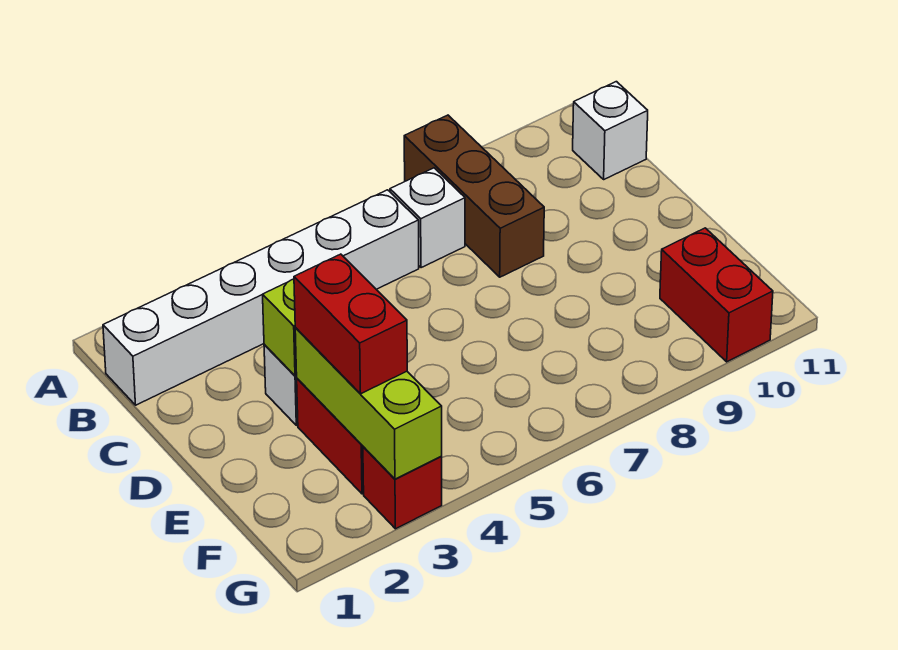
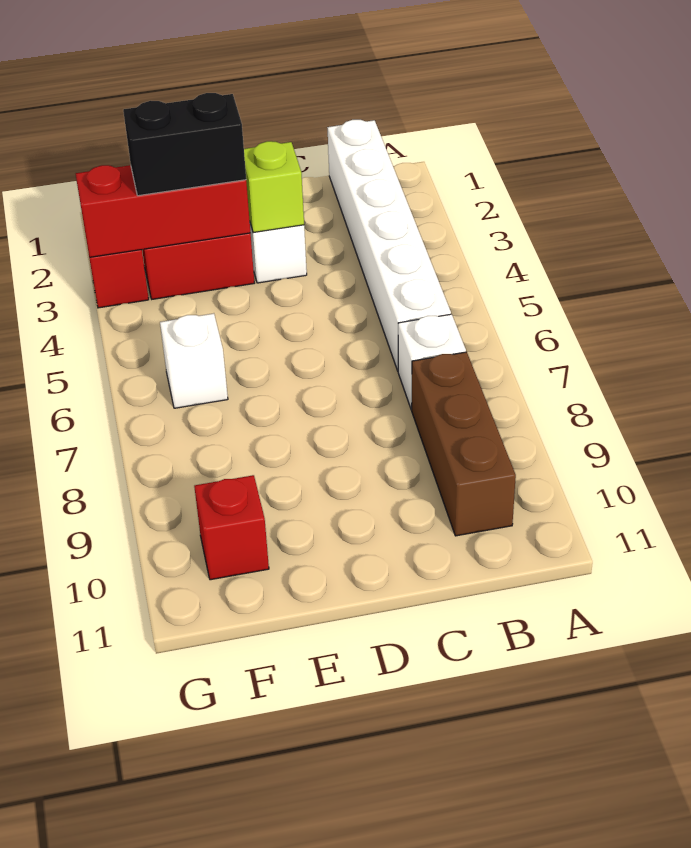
brown 1x3 brick [404,115,544,277] -> brown 1x3 brick turned to [412,352,516,536]
white 1x1 brick [573,82,648,179] -> white 1x1 brick moved to [160,313,228,408]
lime 1x3 brick [295,328,442,479] -> red 1x3 brick [76,165,251,257]
red 1x2 brick [294,254,407,394] -> black 1x2 brick [123,93,246,196]
red 1x2 brick [660,228,773,362] -> red 1x1 brick [194,475,269,580]

